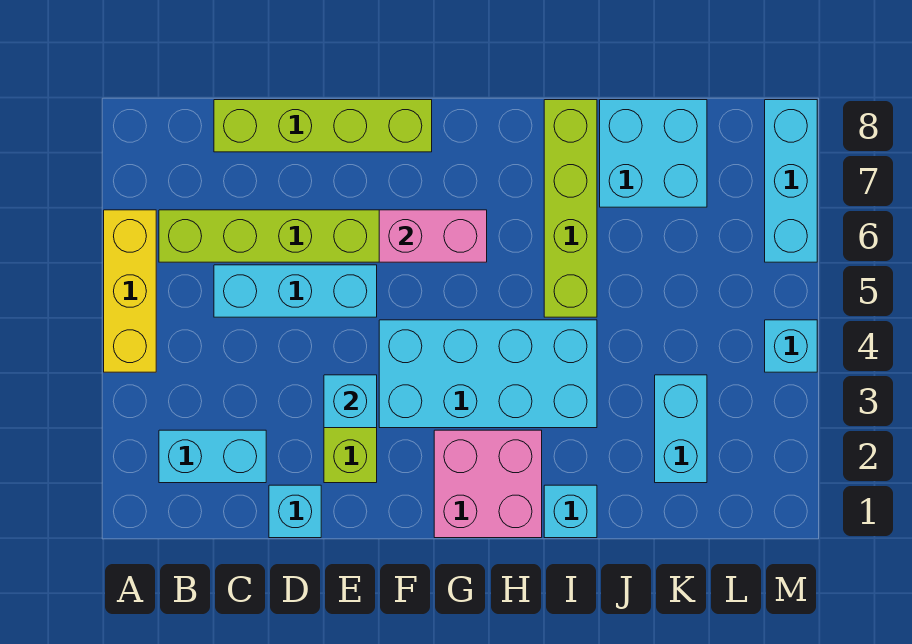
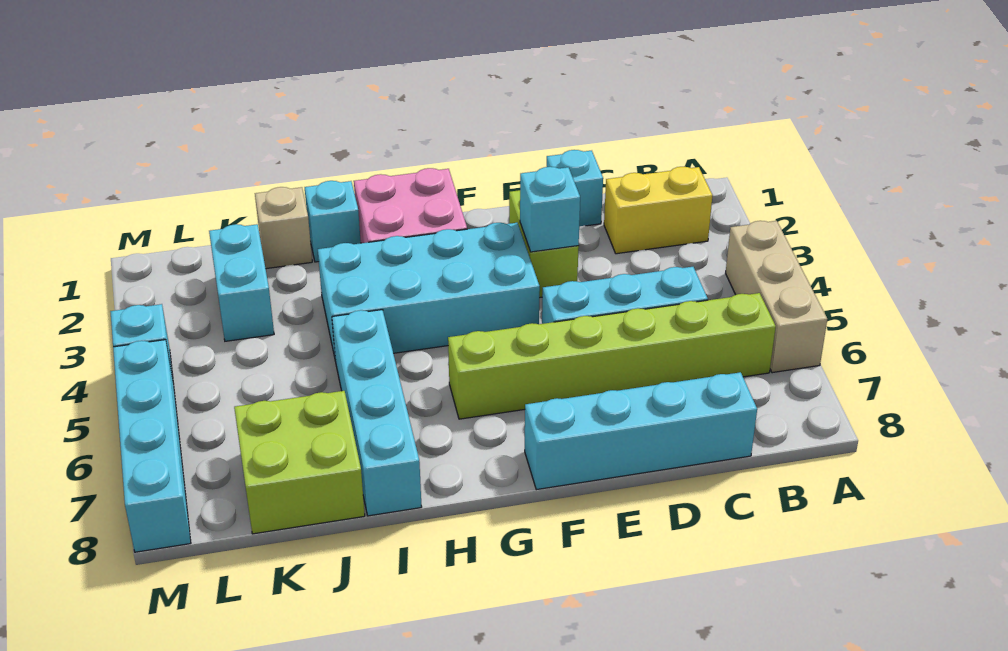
yellow 1x3 brick [104,210,156,372] -> tan 1x3 brick [726,221,827,373]
cyan 1x2 brick [159,430,266,483] -> yellow 1x2 brick [604,167,713,254]
lime 1x4 brick [214,100,432,152] -> cyan 1x4 brick [525,372,757,490]
pink 1x2 brick [379,210,487,262] -> none
lime 1x4 brick [544,100,597,317] -> cyan 1x4 brick [332,310,422,516]
none -> tan 1x1 brick [255,187,312,269]
cyan 2x2 brick [600,100,707,207] -> lime 2x2 brick [234,391,365,534]
cyan 1x3 brick [765,100,817,262] -> cyan 1x4 brick [113,340,191,552]

